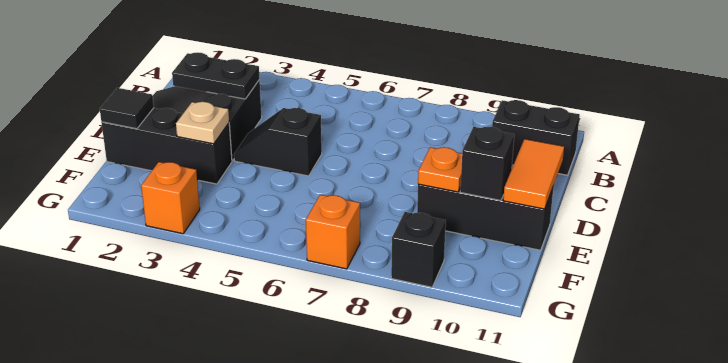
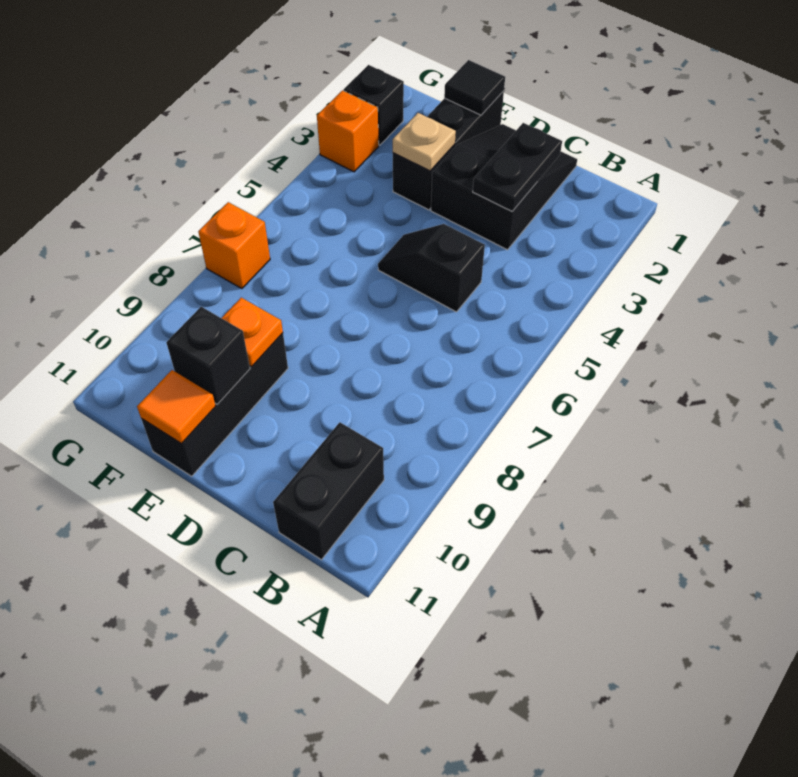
black 1x2 slope [234,108,322,176] -> black 1x2 slope turned to [378,224,485,312]
orange 1x2 tile [503,139,564,209] -> orange 1x1 tile [137,370,216,443]
black 1x1 brick [391,212,446,287] -> black 1x1 brick moved to [344,65,404,145]

